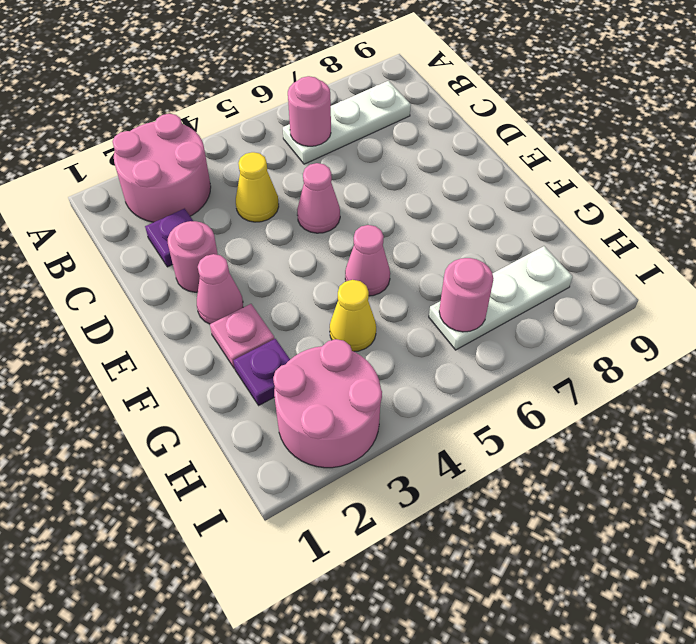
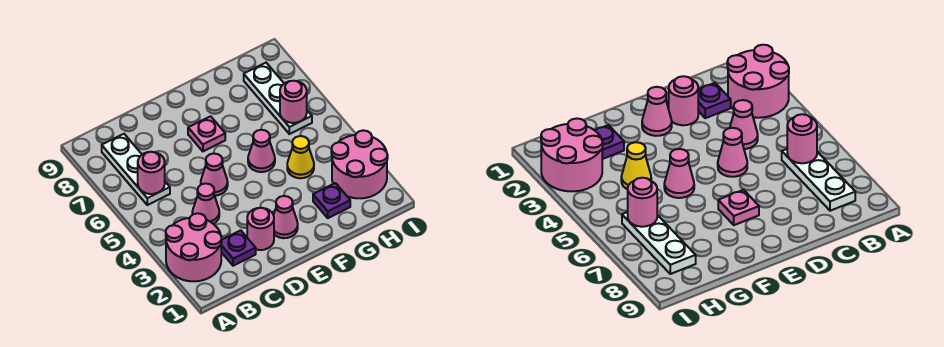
yellow 1x1 cone [236,152,279,222] -> pink 1x1 cone [192,183,219,224]
pink 1x1 plate [210,304,275,368] -> pink 1x1 plate moved to [188,116,225,151]

